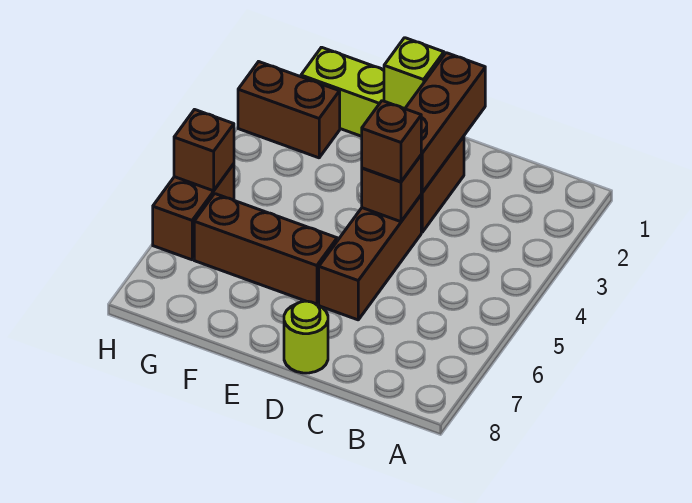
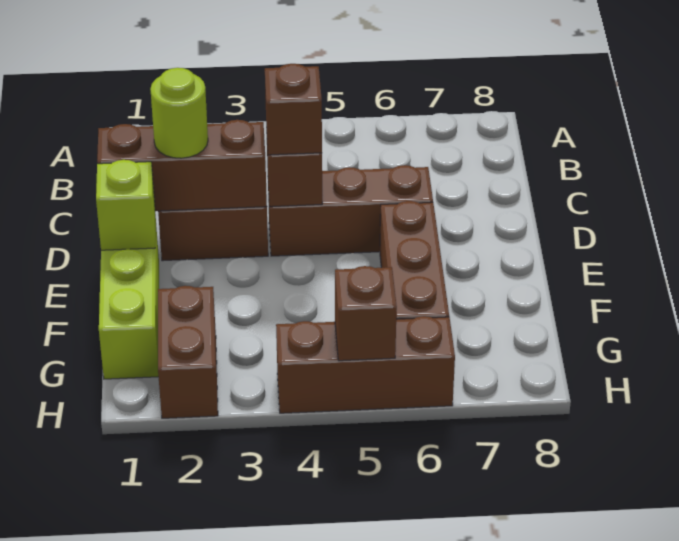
lime 1x1 round brick [284,301,328,373] -> lime 1x1 round brick moved to [150,68,208,158]
brown 1x2 brick [153,164,234,260] -> brown 1x3 brick [276,316,455,413]

